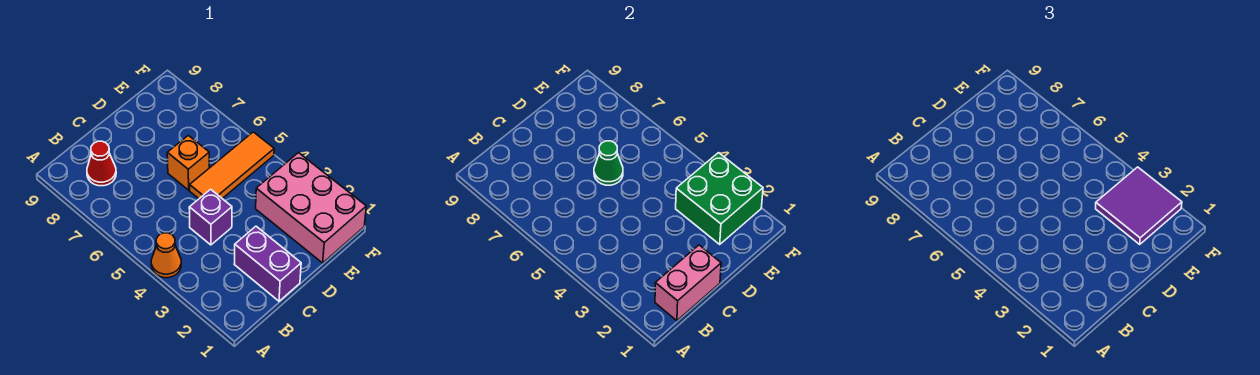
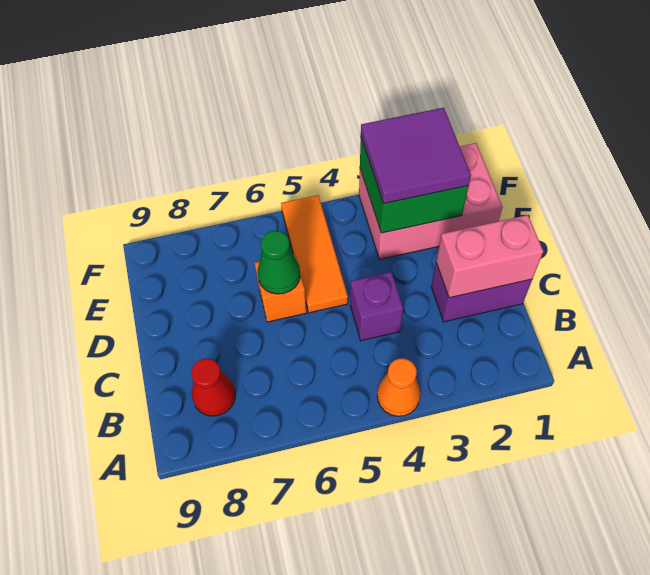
pink 1x2 brick [655,245,721,321] -> pink 1x2 brick turned to [436,215,543,298]

